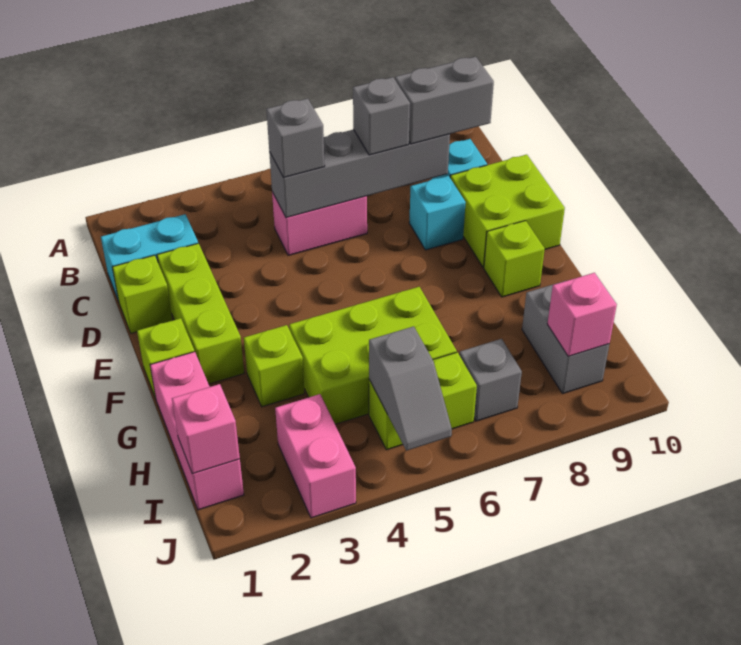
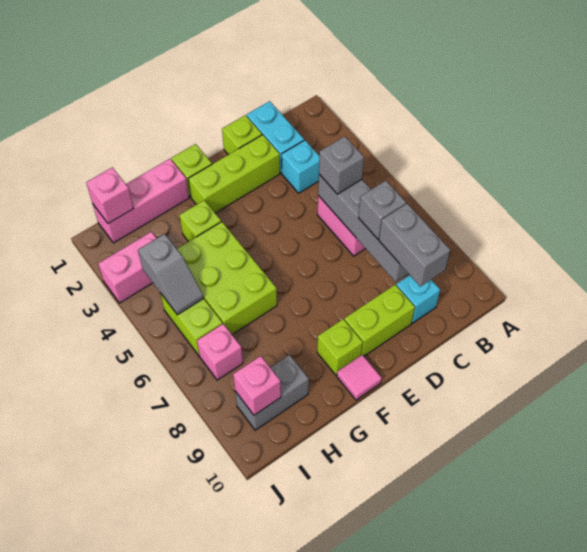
cyan 1x1 brick [409,176,466,250] -> cyan 1x1 brick moved to [282,140,320,193]
lime 2x2 brick [450,155,565,267] -> lime 1x2 brick [344,285,415,356]
none -> pink 1x1 tile [337,355,382,400]
grey 1x2 slope [369,326,452,451] -> grey 1x2 slope turned to [138,234,204,315]
grey 1x1 brick [459,339,522,421] -> pink 1x1 brick [197,324,243,380]

